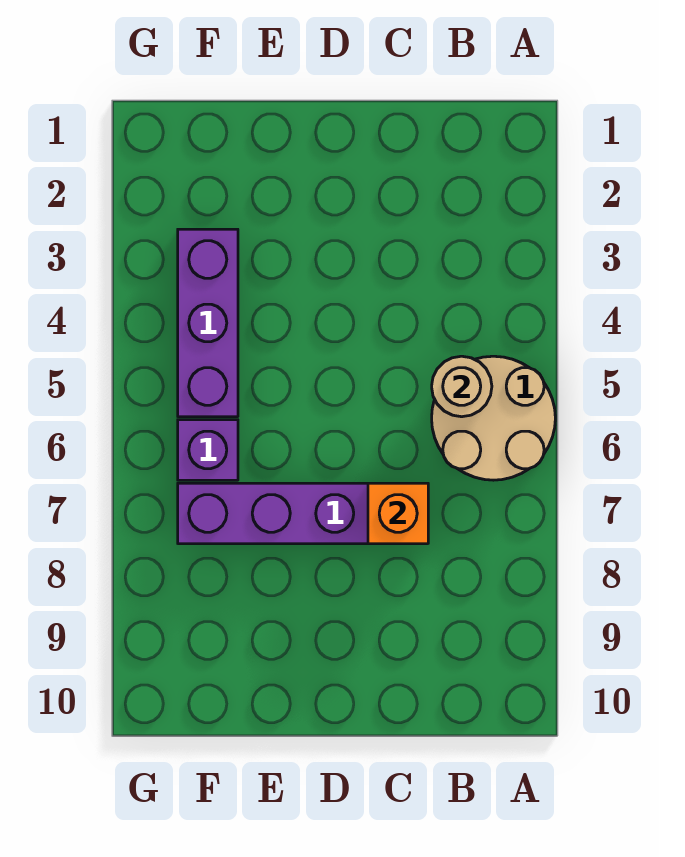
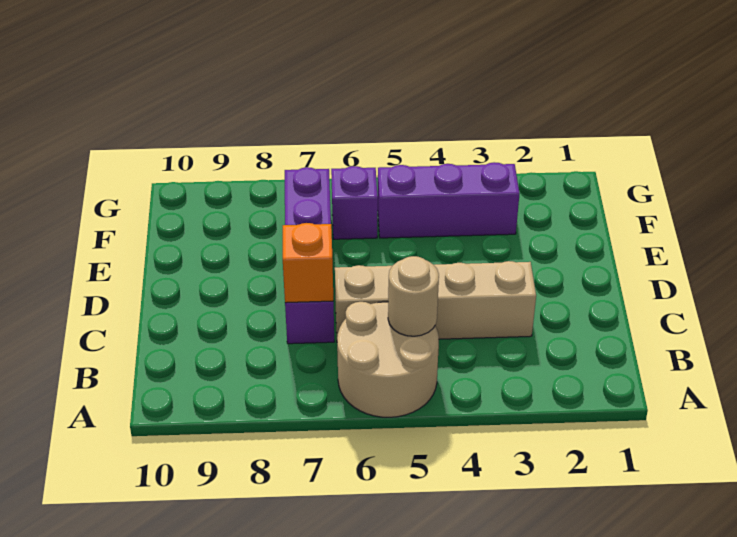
none -> tan 1x4 brick [335,261,536,339]

